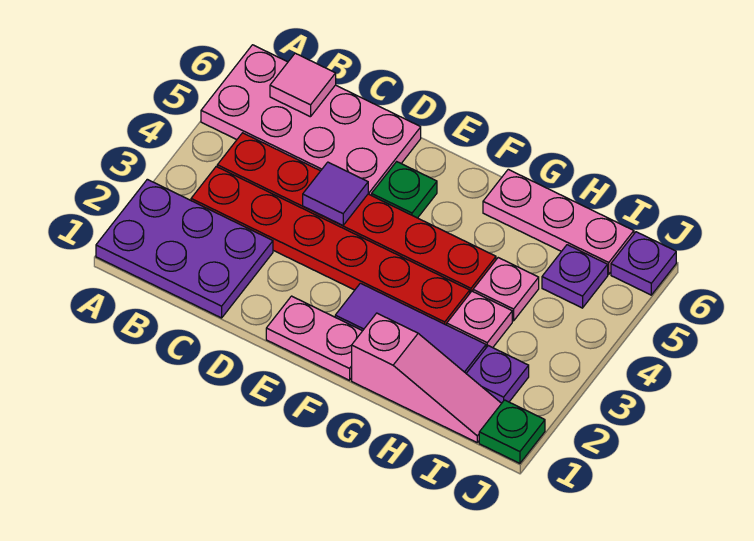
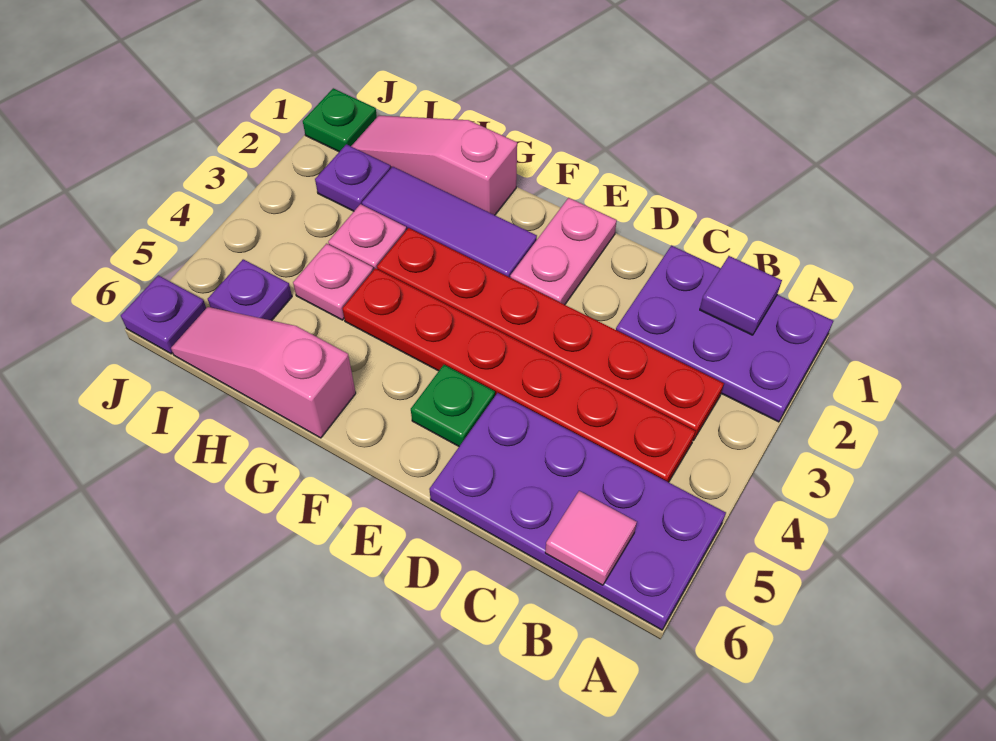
pink 2x4 plate [201,45,421,195] -> purple 2x4 plate [429,393,726,630]
purple 1x1 tile [303,162,368,226] -> purple 1x1 tile moved to [700,256,782,335]
pink 1x2 plate [266,296,362,380] -> pink 1x2 plate turned to [510,198,617,305]
pink 1x3 plate [483,169,634,274] -> pink 1x3 slope [171,307,356,438]

